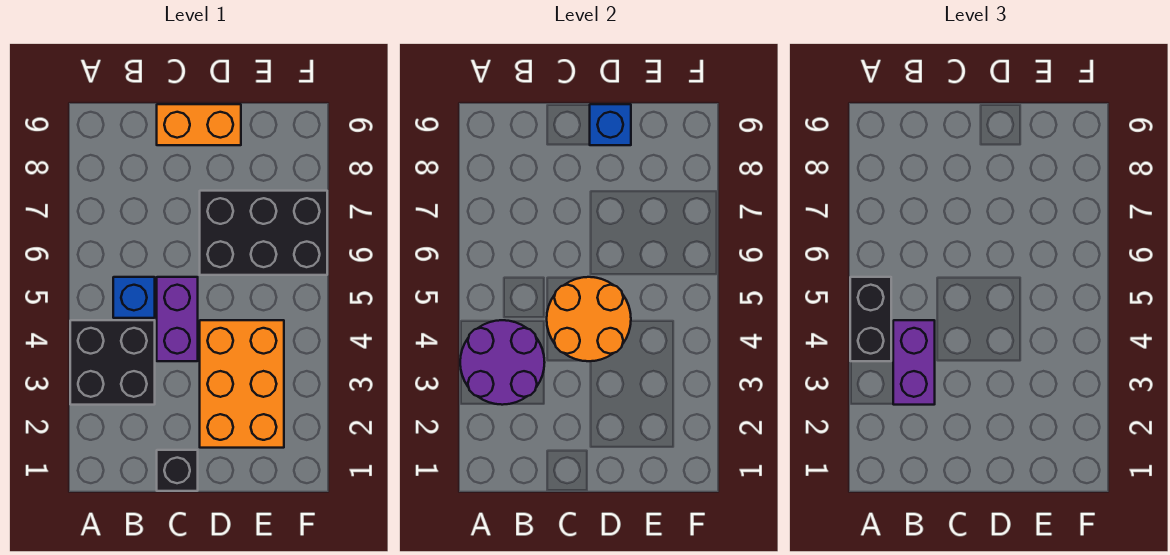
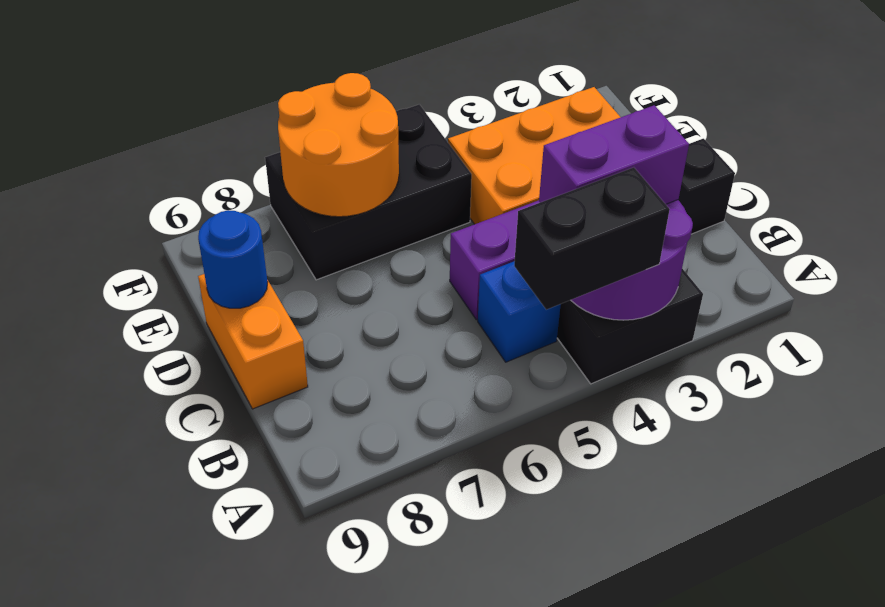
orange 2x2 round brick [547,277,631,361] -> orange 2x2 round brick moved to [278,73,399,217]
black 2x3 brick [200,191,327,275] -> black 2x3 brick turned to [265,104,472,280]
blue 1x1 brick [590,104,631,145] -> blue 1x1 round brick [198,210,267,308]

